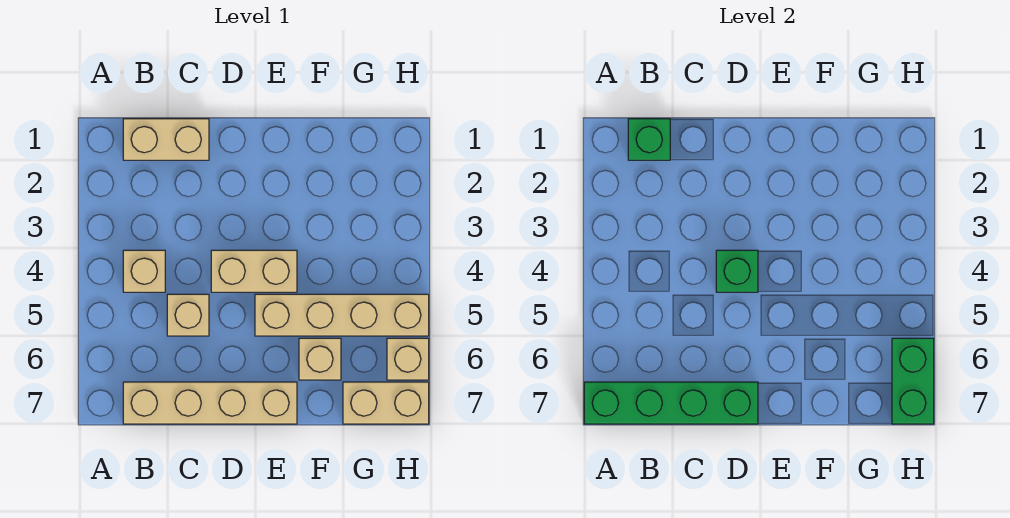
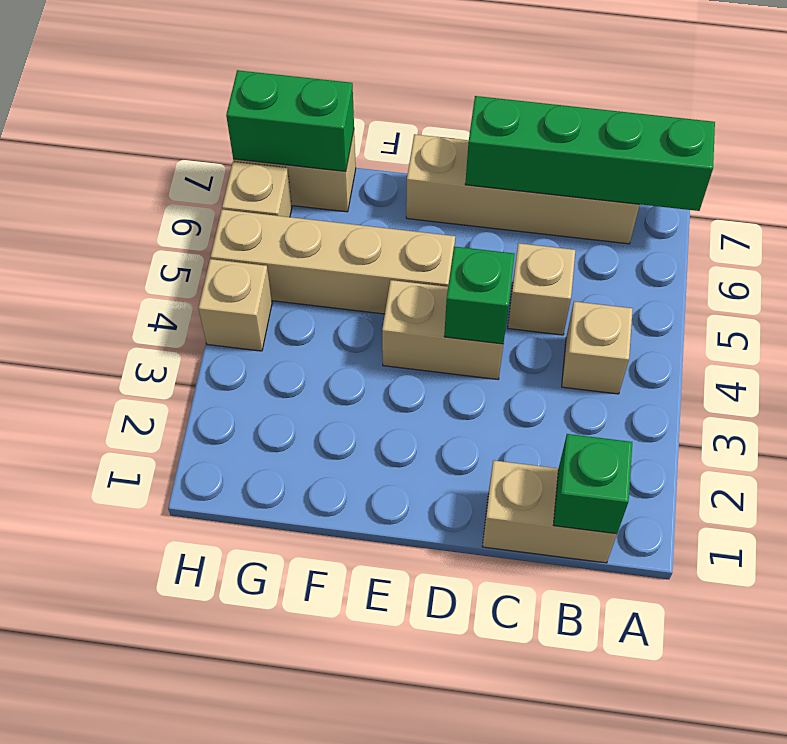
tan 1x1 brick [299,338,341,380] -> tan 1x1 brick moved to [199,259,272,351]
green 1x2 brick [892,338,934,424] -> green 1x2 brick turned to [226,70,354,171]

